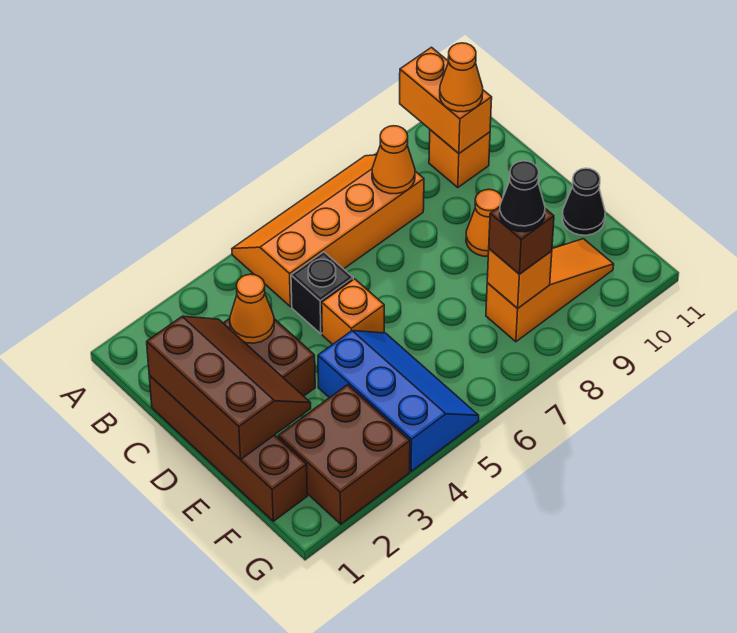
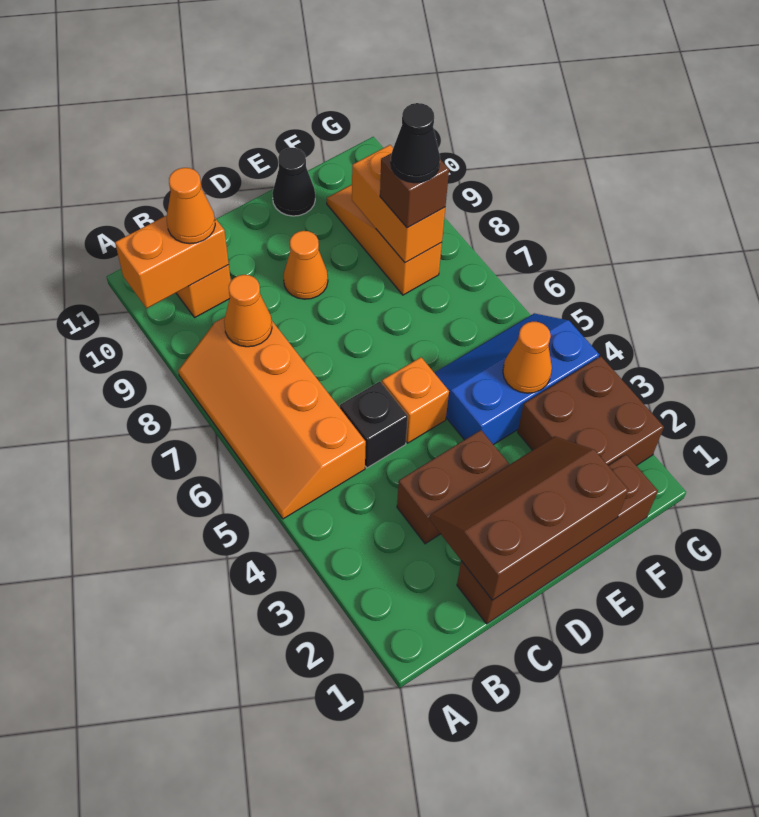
orange 1x1 cone [230,274,274,343] -> orange 1x1 cone moved to [503,322,552,393]
orange 1x1 brick [487,249,552,308] -> orange 1x2 brick [352,145,445,263]

